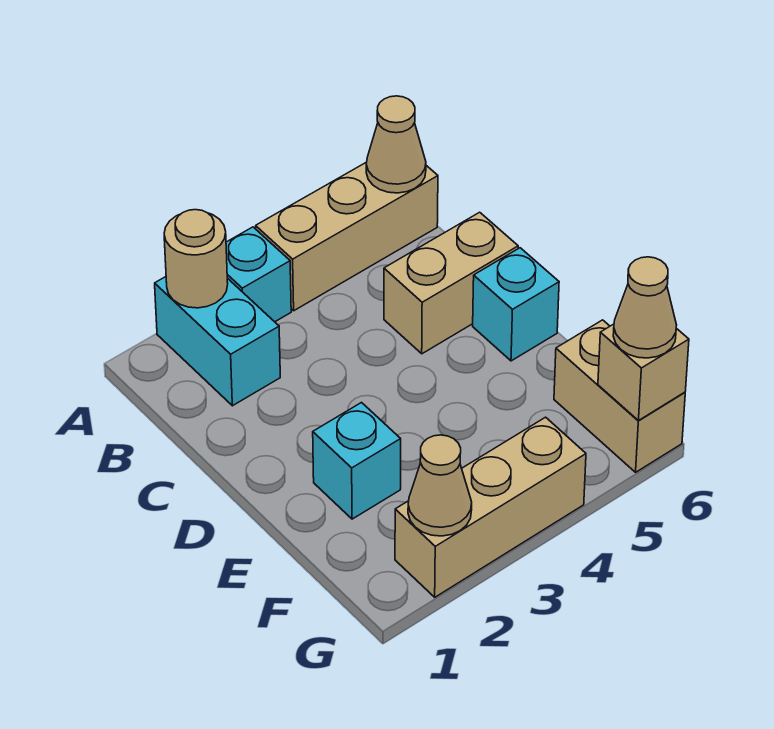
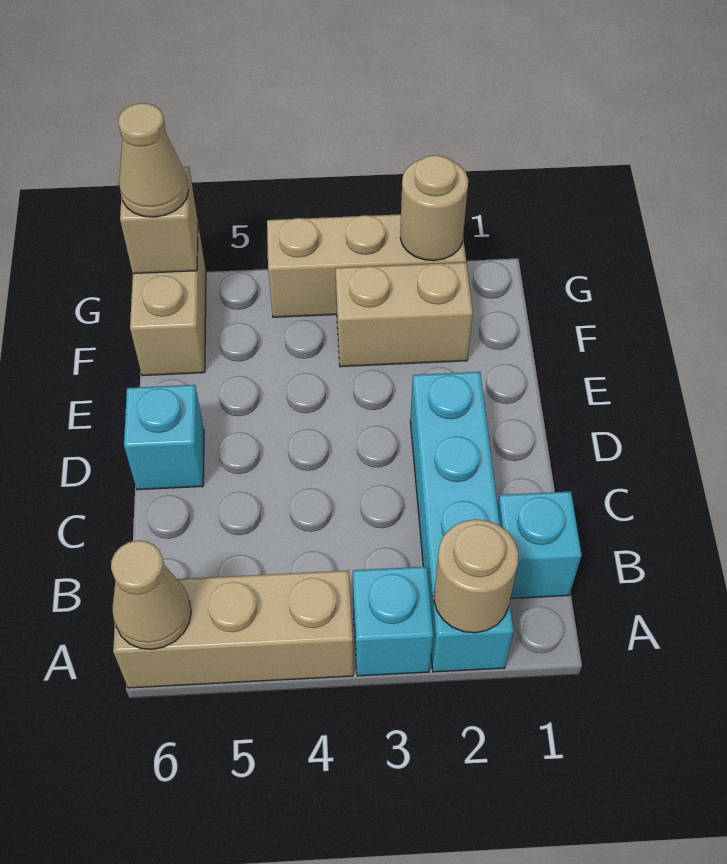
cyan 1x2 brick [155,277,280,406] -> cyan 1x4 brick [410,372,513,672]
tan 1x2 brick [384,212,518,354] -> tan 1x2 brick moved to [335,262,473,367]
cyan 1x1 brick [313,403,401,519] -> cyan 1x1 brick moved to [498,491,582,599]
tan 1x1 cone [408,435,472,536] -> tan 1x1 round brick [400,155,468,261]

